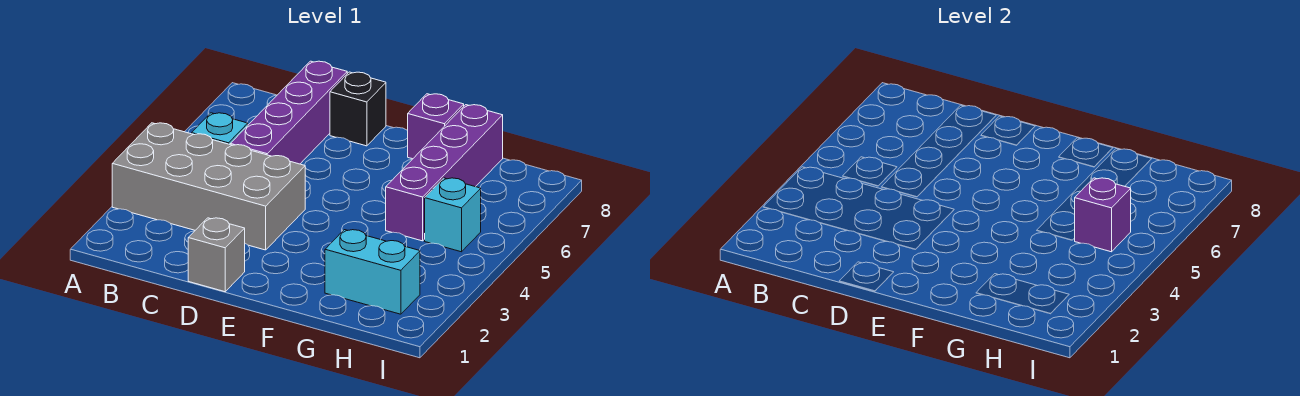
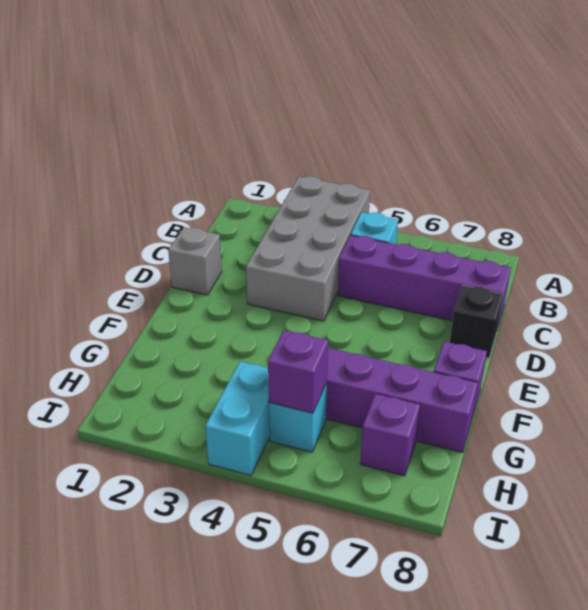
cyan 1x2 brick [325,230,420,314] -> cyan 1x2 brick moved to [205,361,270,475]
none -> purple 1x1 brick [360,394,420,476]

